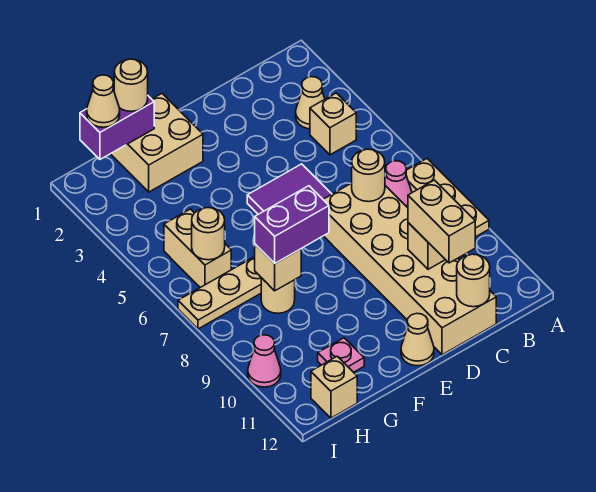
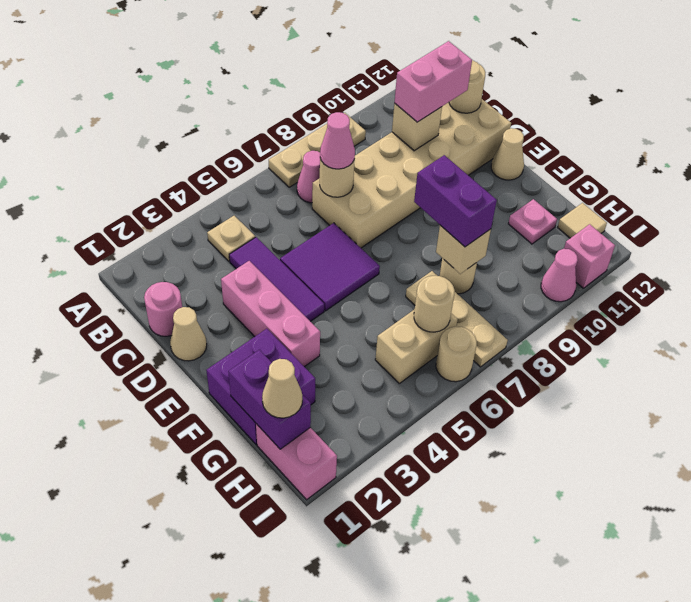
tan 1x1 cone [296,77,325,129] -> tan 1x1 cone moved to [170,307,207,361]
tan 1x1 brick [310,93,356,155] -> tan 1x1 plate [207,216,255,261]
none -> pink 1x1 round brick [144,282,182,336]
none -> purple 1x3 tile [229,237,324,321]
none -> pink 1x1 cone [320,112,355,169]
tan 1x2 brick [408,180,475,263] -> pink 1x2 brick [394,41,472,122]
none -> pink 1x3 brick [221,261,320,367]
tan 2x2 brick [111,94,203,192] -> purple 2x2 brick [206,329,315,445]
tan 1x1 round brick [114,59,148,111] -> tan 1x1 round brick moved to [436,327,477,382]
none -> pink 1x2 brick [256,424,337,500]
tan 1x1 brick [311,356,357,418] -> tan 1x1 tile [558,203,607,238]
none -> pink 1x1 brick [564,224,615,288]

